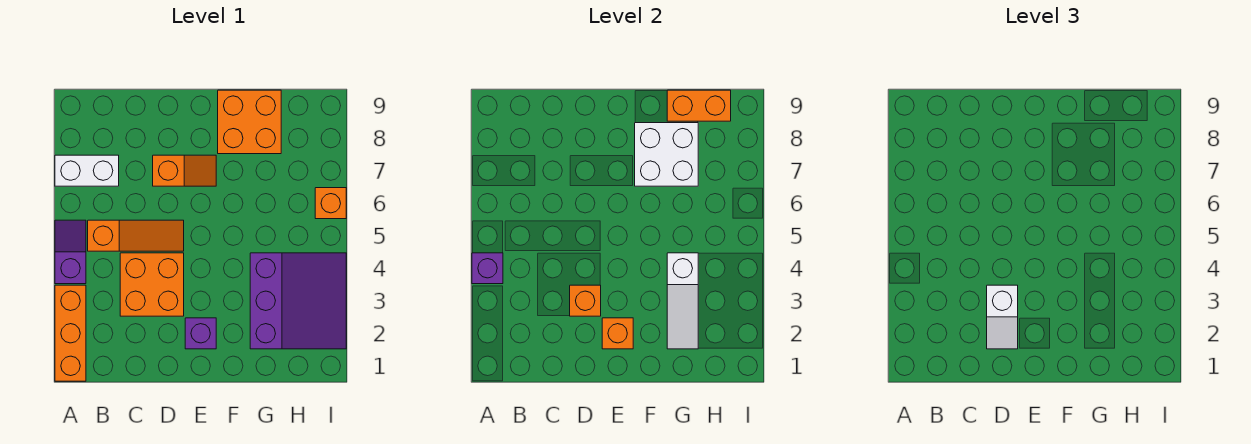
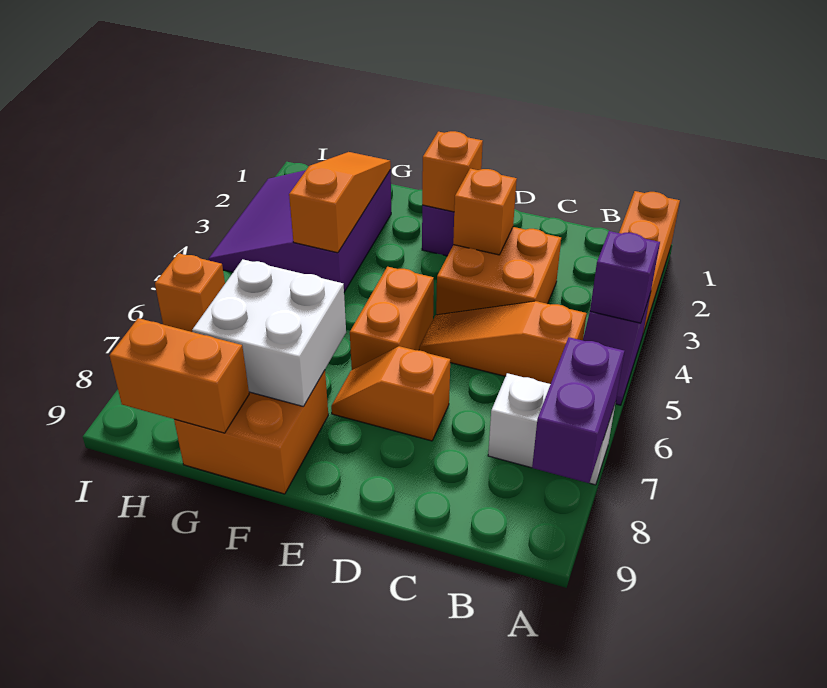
none -> purple 1x2 brick [532,337,624,483]
white 1x2 slope [987,285,1018,349] -> none
none -> orange 1x2 brick [350,267,434,370]
white 1x3 slope [667,253,698,349] -> orange 1x3 slope [289,152,391,253]

